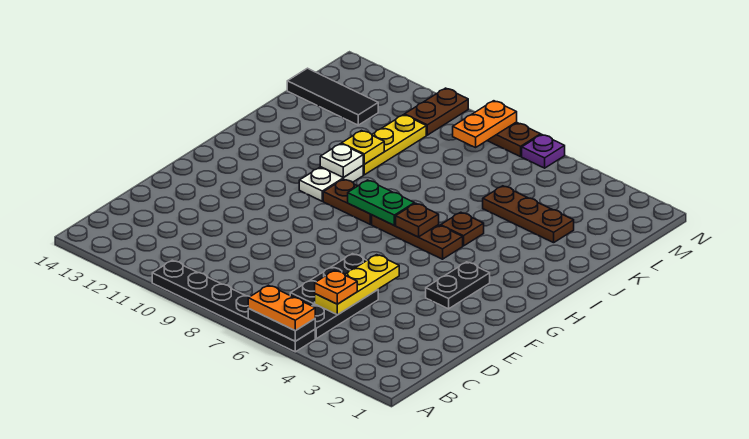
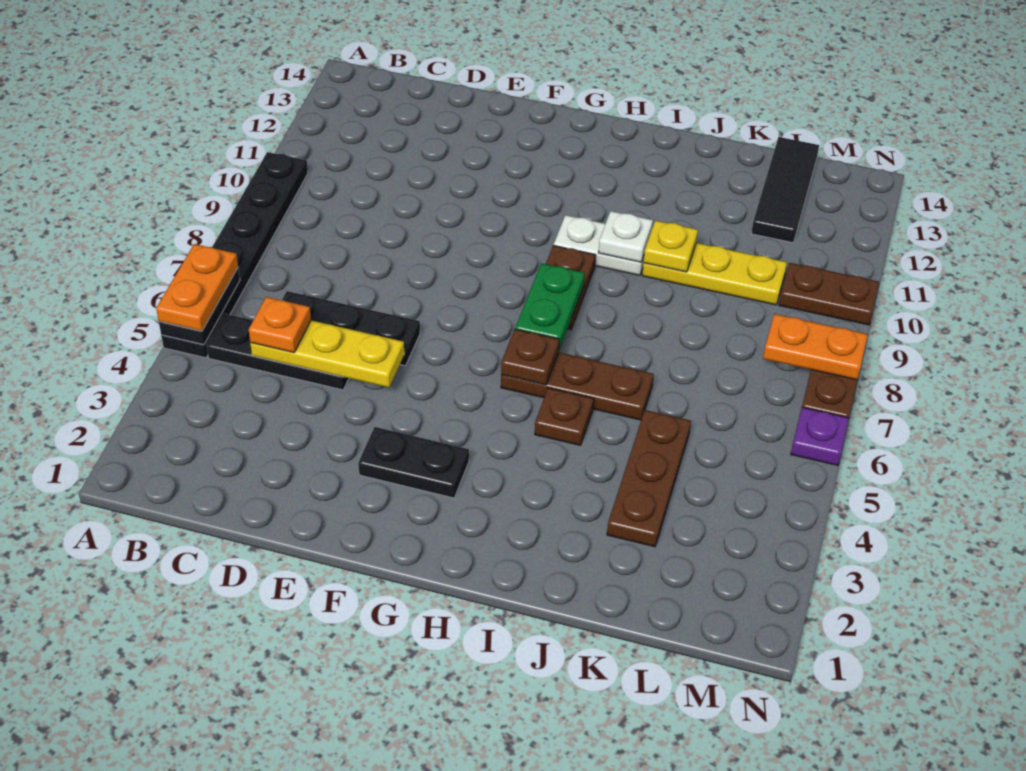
brown 1x3 plate [372,215,463,259] -> brown 1x3 plate turned to [501,353,654,420]

